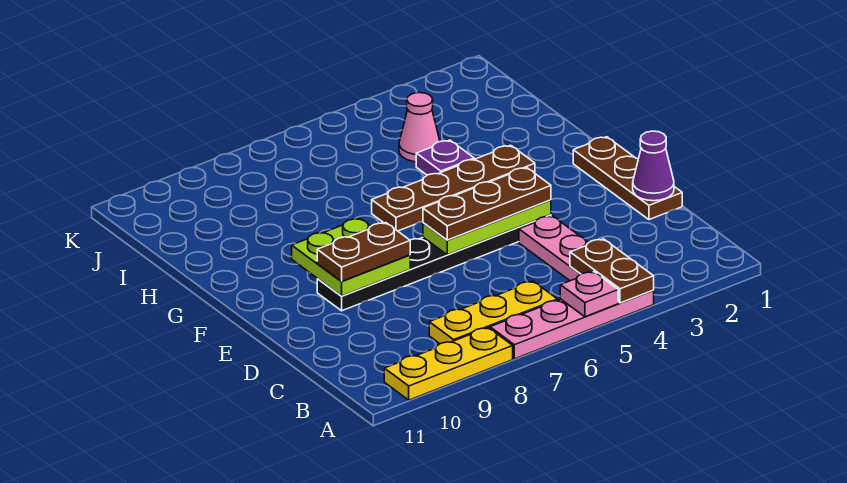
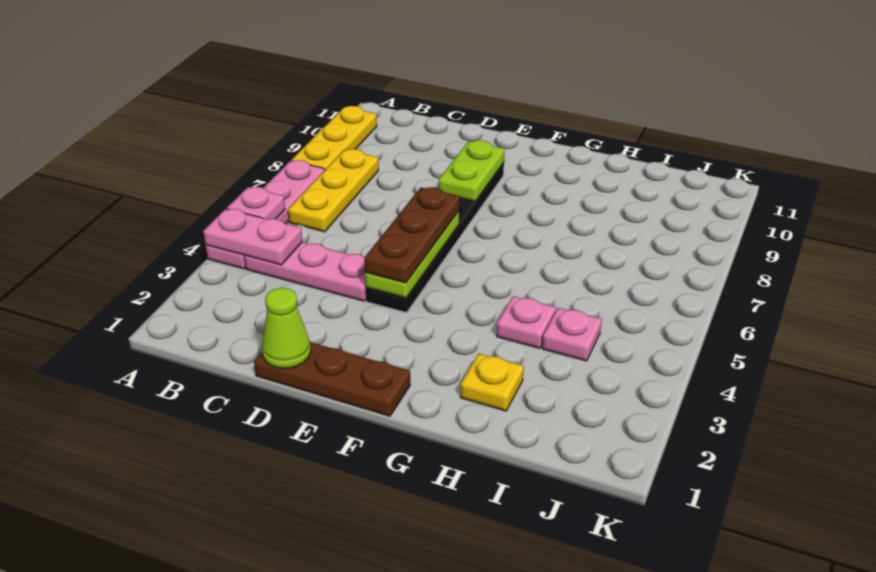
brown 1x2 plate [570,239,654,303] -> pink 1x2 plate [203,209,302,265]
purple 1x1 cone [633,131,674,201] -> lime 1x1 cone [262,288,311,368]
lime 2x2 plate [292,218,410,296] -> lime 1x2 plate [438,140,505,202]
brown 1x2 plate [317,223,410,281] -> none
brown 1x4 plate [372,145,535,231] -> none
none -> yellow 1x1 plate [460,354,524,411]
purple 1x1 plate [416,140,474,175] -> pink 1x1 plate [497,296,556,348]
pink 1x1 cone [399,93,440,162] -> pink 1x1 plate [542,308,602,361]

